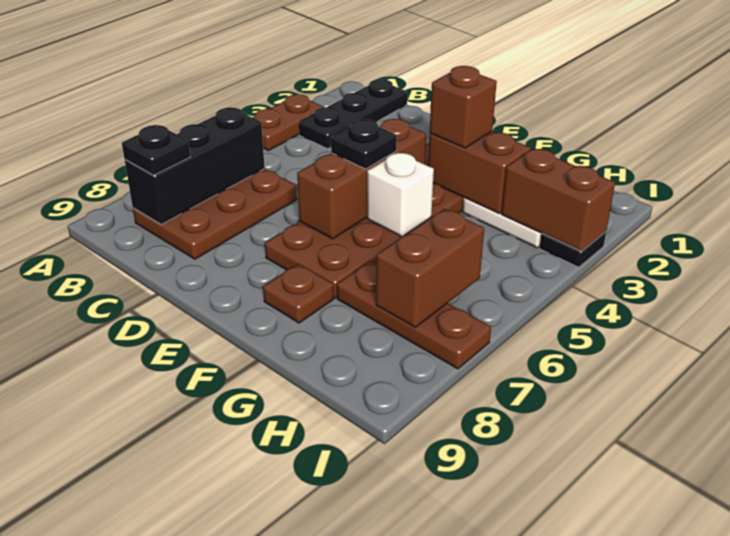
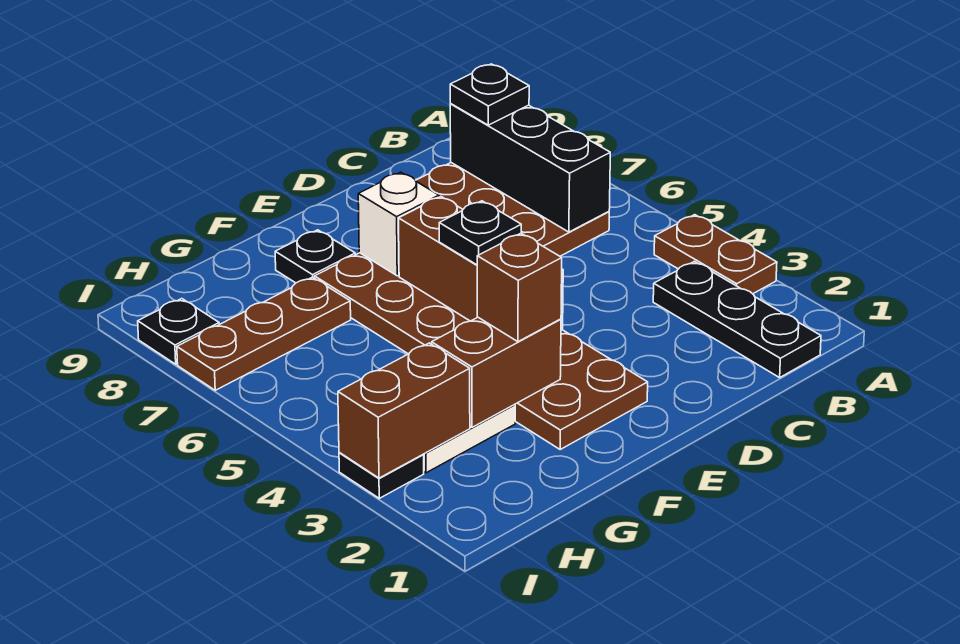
white 1x1 brick [367,153,434,237] -> white 1x1 brick moved to [358,172,439,276]
brown 1x1 plate [263,264,334,323] -> black 1x1 plate [275,230,355,283]
brown 1x2 brick [376,209,484,327] -> none
none -> black 1x1 plate [138,299,219,364]

